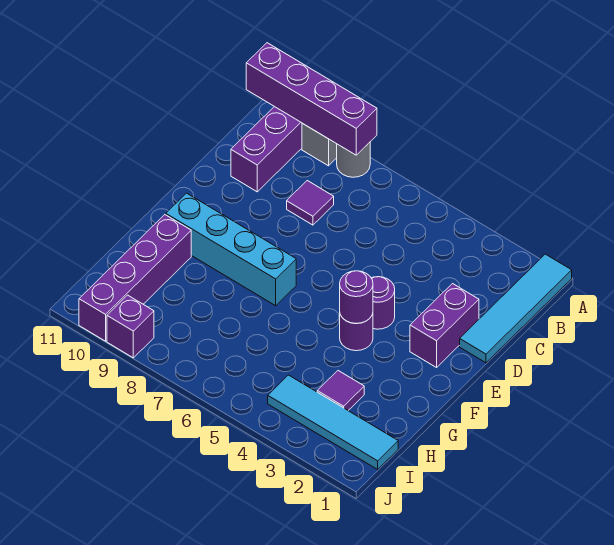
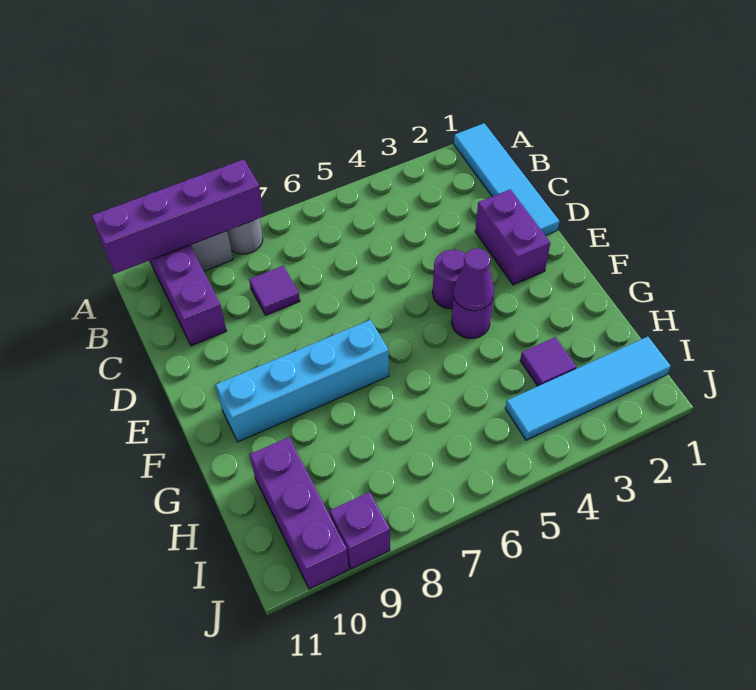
purple 1x1 round brick [340,271,373,323] -> purple 1x1 cone [454,248,494,311]
purple 1x4 brick [79,215,191,341] -> purple 1x3 brick [250,437,349,589]

